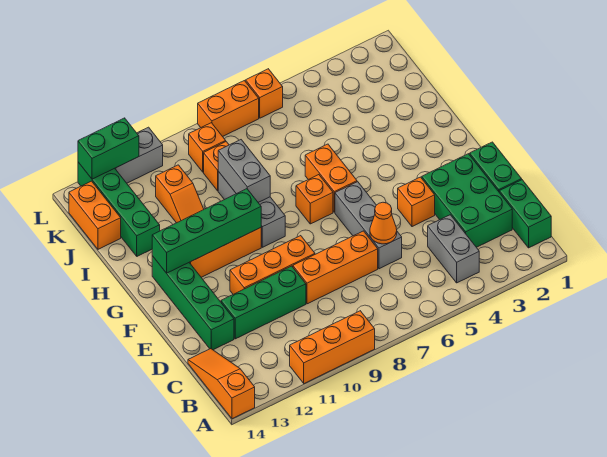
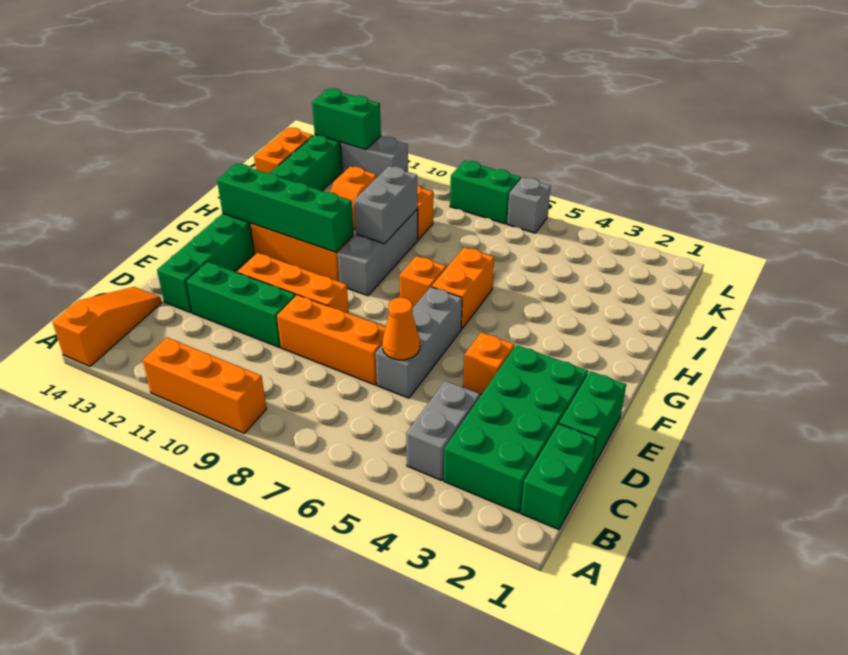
green 2x3 brick [422,154,512,247] -> green 2x4 brick [444,345,588,513]
orange 1x1 brick [189,123,226,172] -> none
orange 1x1 brick [246,69,283,118] -> grey 1x1 brick [507,178,551,233]
orange 1x2 brick [198,81,259,137] -> green 1x2 brick [450,161,521,224]

